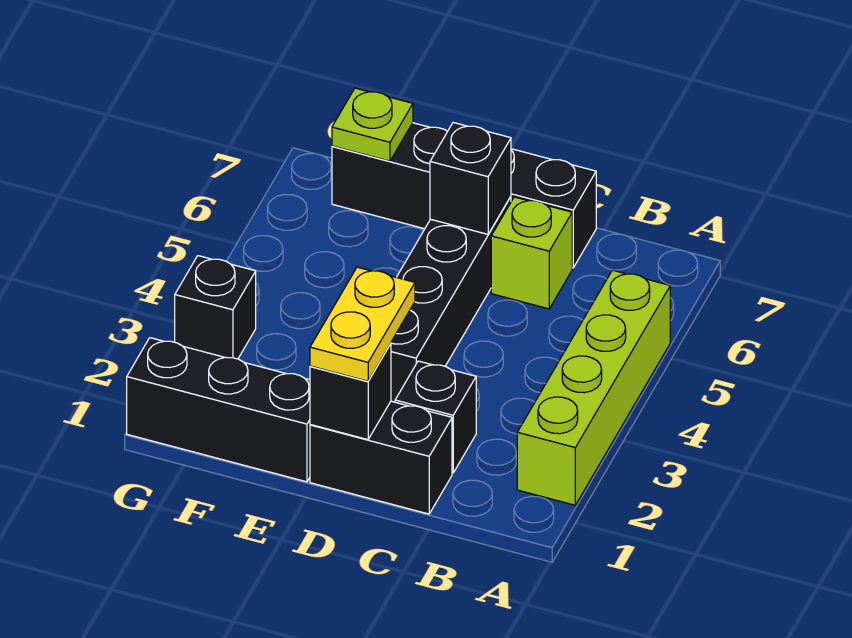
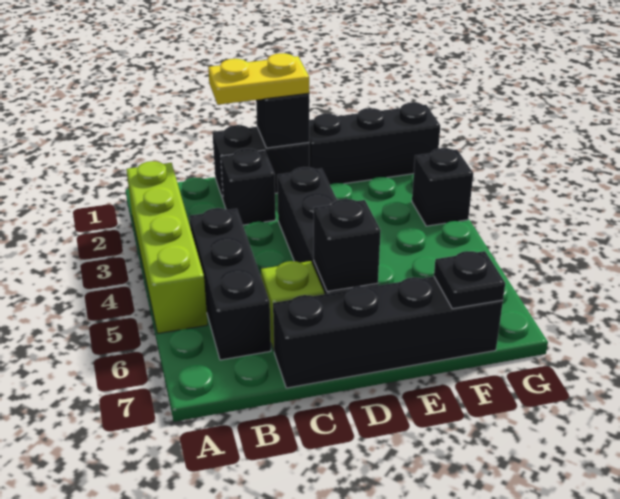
none -> black 1x3 brick [189,208,271,360]
yellow 1x2 plate [310,267,415,381] -> yellow 1x2 plate turned to [208,53,309,105]
lime 1x1 plate [332,88,413,161] -> black 1x1 plate [434,251,505,309]

